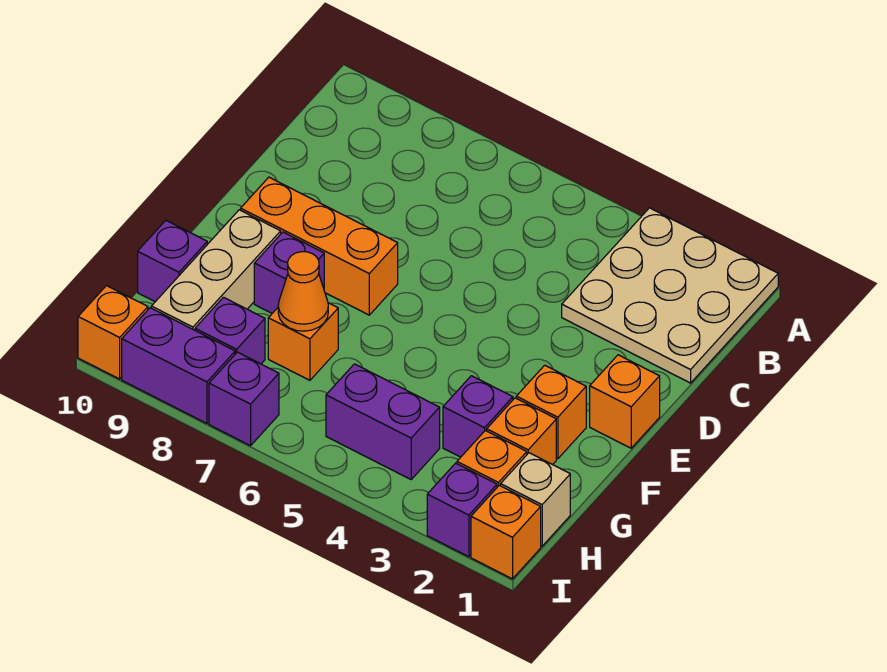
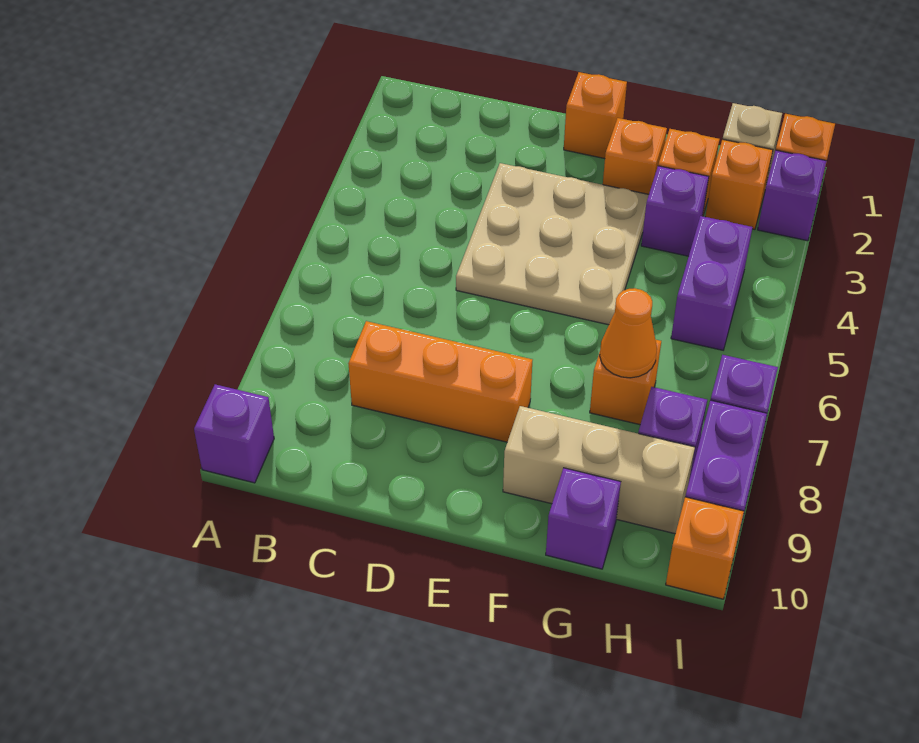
tan 3x3 plate [562,208,778,383] -> tan 3x3 plate moved to [456,163,649,325]
orange 1x3 brick [241,177,398,315] -> orange 1x3 brick turned to [348,321,532,442]
purple 1x1 brick [254,232,324,313] -> purple 1x1 brick moved to [194,384,274,483]

